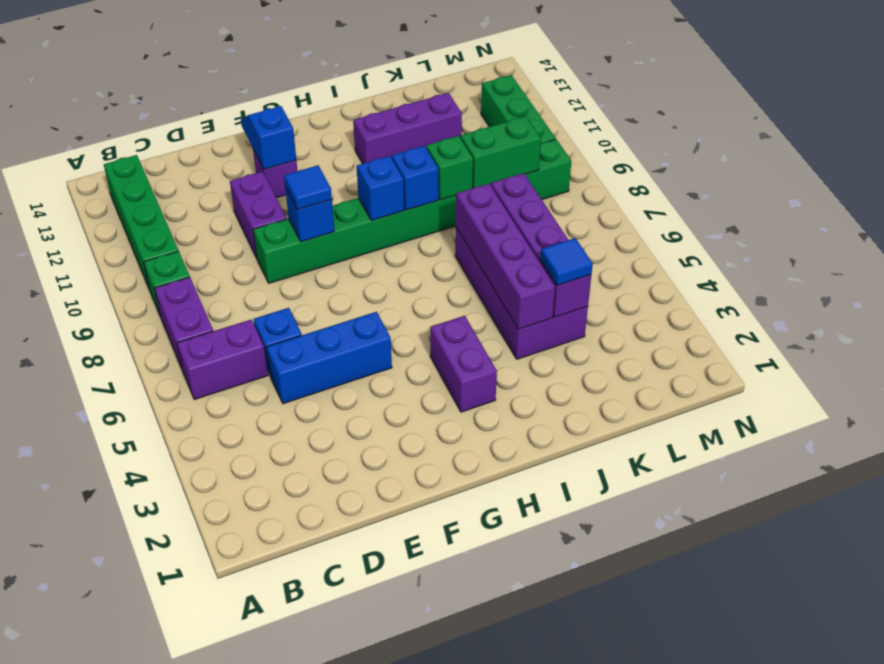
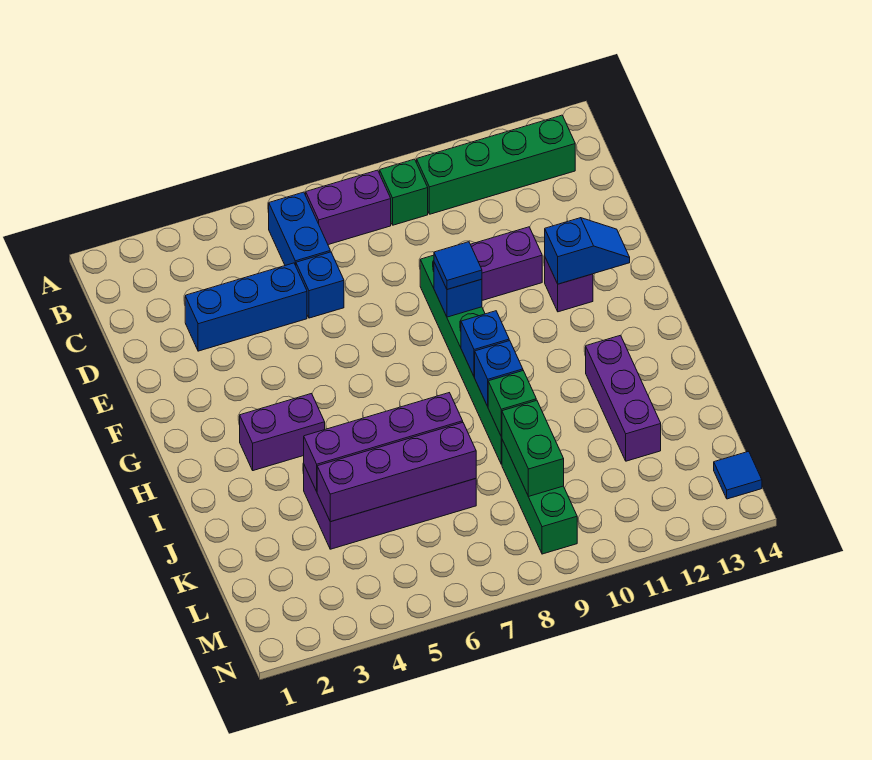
purple 1x2 brick [177,320,268,400] -> blue 1x2 brick [269,192,330,266]
blue 1x3 brick [266,312,392,404] -> blue 1x3 brick turned to [185,263,307,351]
blue 1x1 tile [540,238,593,285] -> blue 1x1 tile moved to [714,451,762,499]
green 1x3 brick [481,75,556,143] -> none

